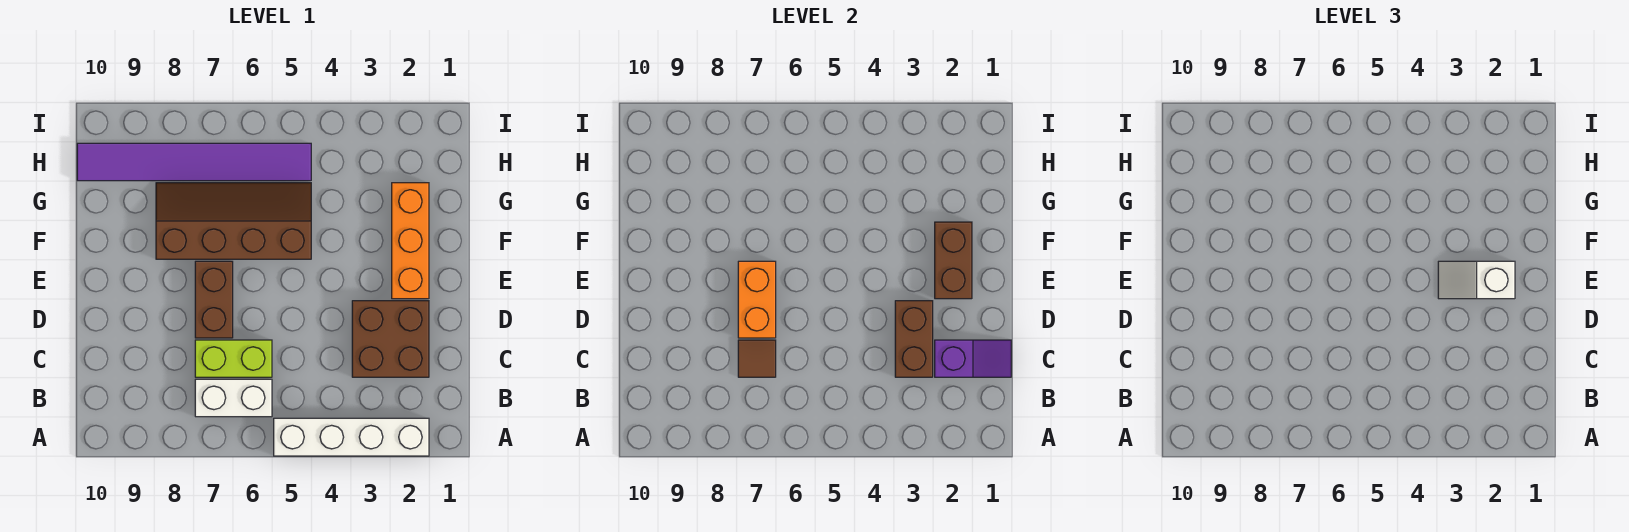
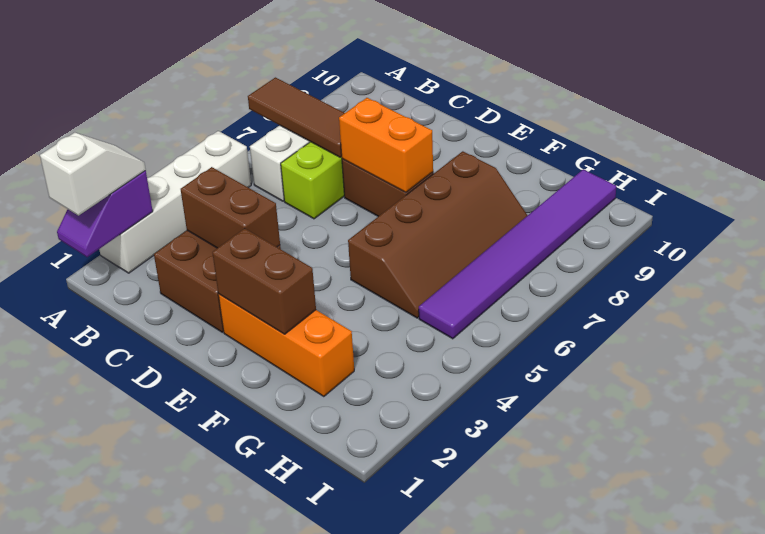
purple 1x2 slope [935,340,1011,377] -> purple 1x2 slope moved to [57,171,153,257]
brown 1x1 tile [738,340,776,377] -> brown 1x3 tile [248,77,345,157]
white 1x2 slope [1438,261,1515,299] -> white 1x2 slope moved to [40,133,146,216]

